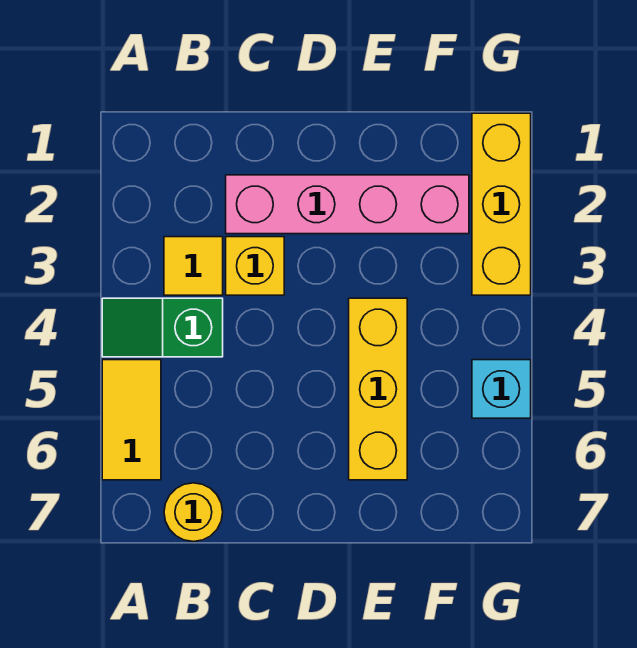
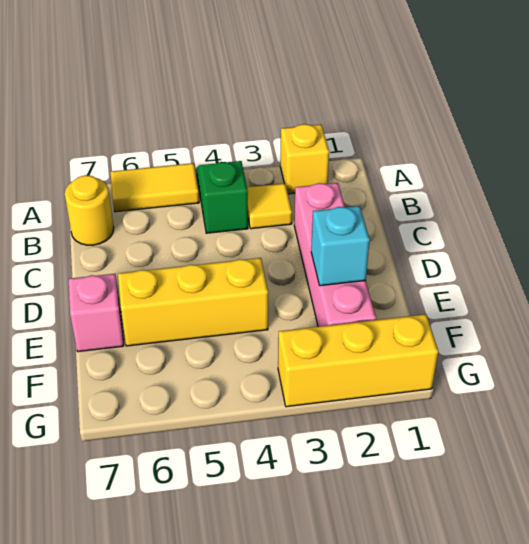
yellow 1x1 brick [226,237,284,295] -> yellow 1x1 brick moved to [280,124,329,194]
none -> pink 1x1 brick [69,274,124,352]
cyan 1x1 brick [472,360,531,418] -> cyan 1x1 brick moved to [311,206,370,286]

